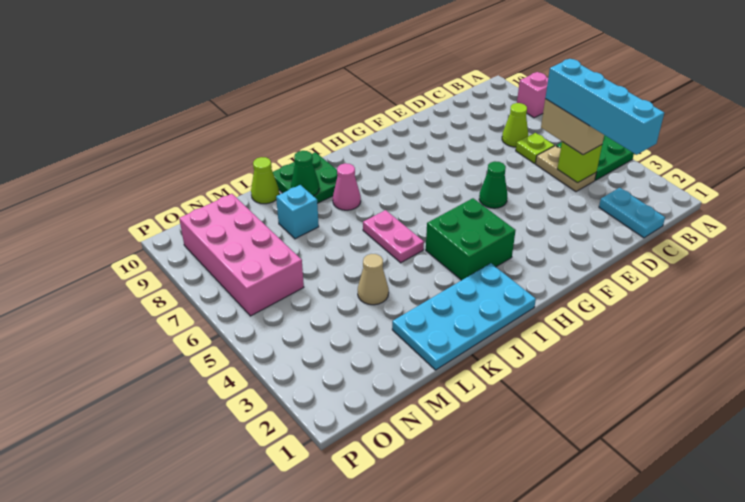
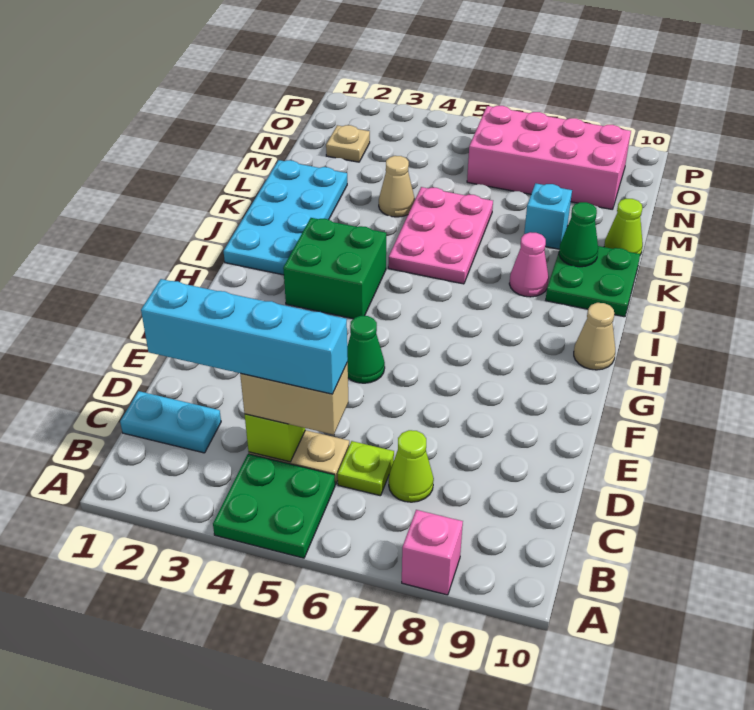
none -> tan 1x1 cone [574,303,615,370]
pink 1x2 plate [363,210,424,263] -> pink 2x3 plate [388,187,493,284]
none -> tan 1x1 plate [326,125,370,162]

